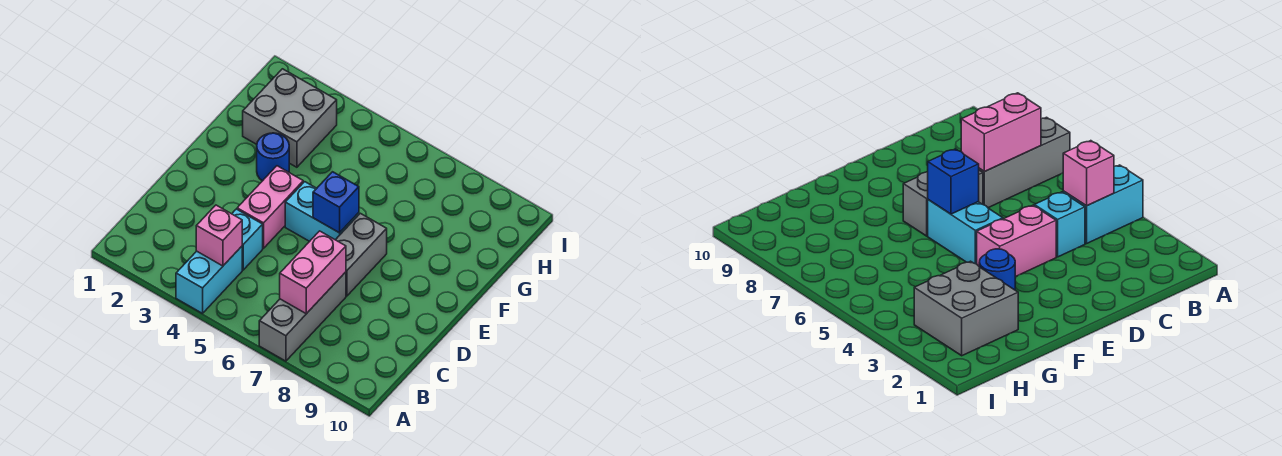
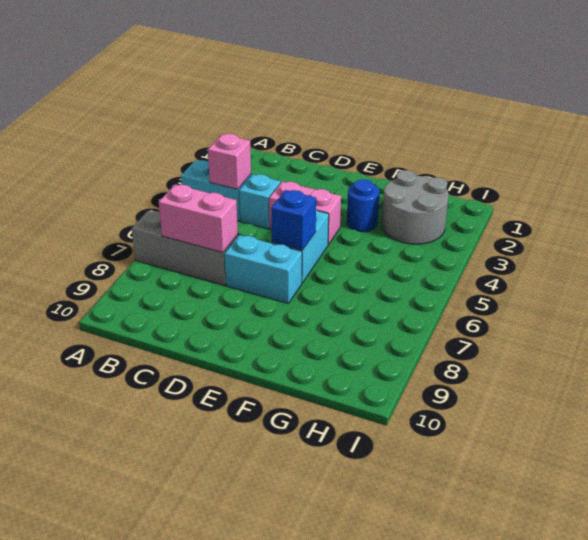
grey 1x2 brick [336,213,387,296] -> cyan 1x2 brick [225,235,302,304]
grey 2x2 brick [243,69,337,167] -> grey 2x2 round brick [382,170,449,244]

